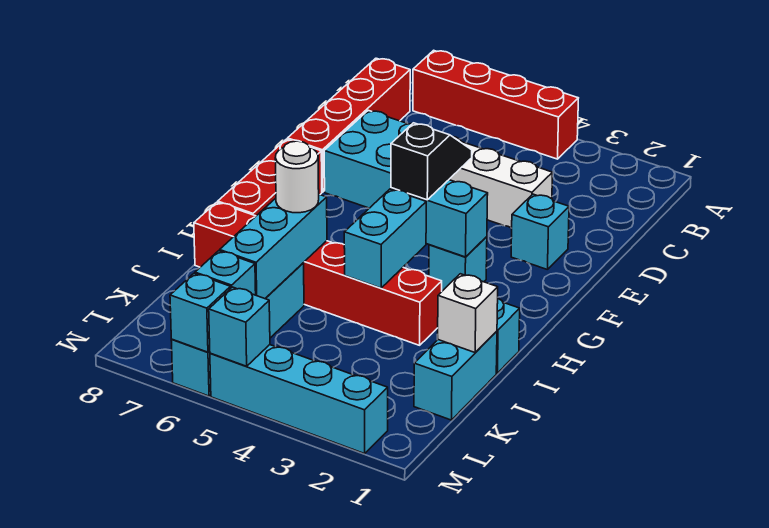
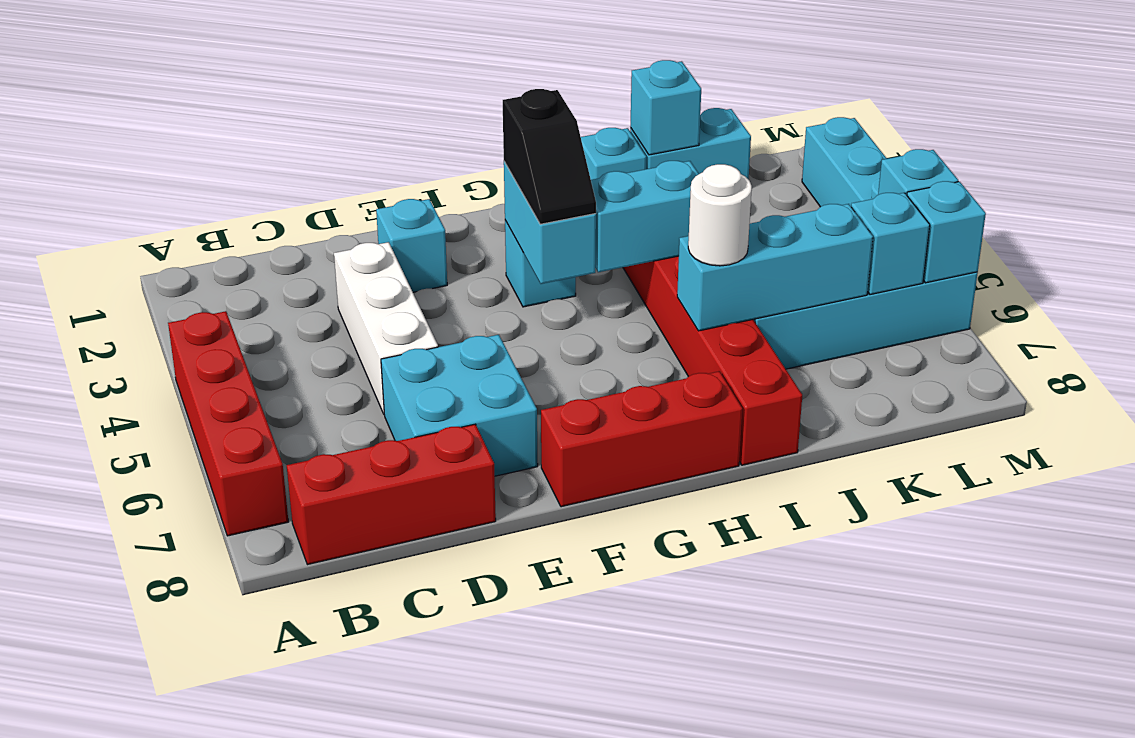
red 1x4 brick [288,58,410,192] -> red 1x3 brick [287,424,496,565]
black 1x2 slope [391,123,472,200] -> black 1x2 slope turned to [503,89,596,224]
white 1x1 brick [438,274,498,352] -> cyan 1x1 brick [630,60,701,155]

